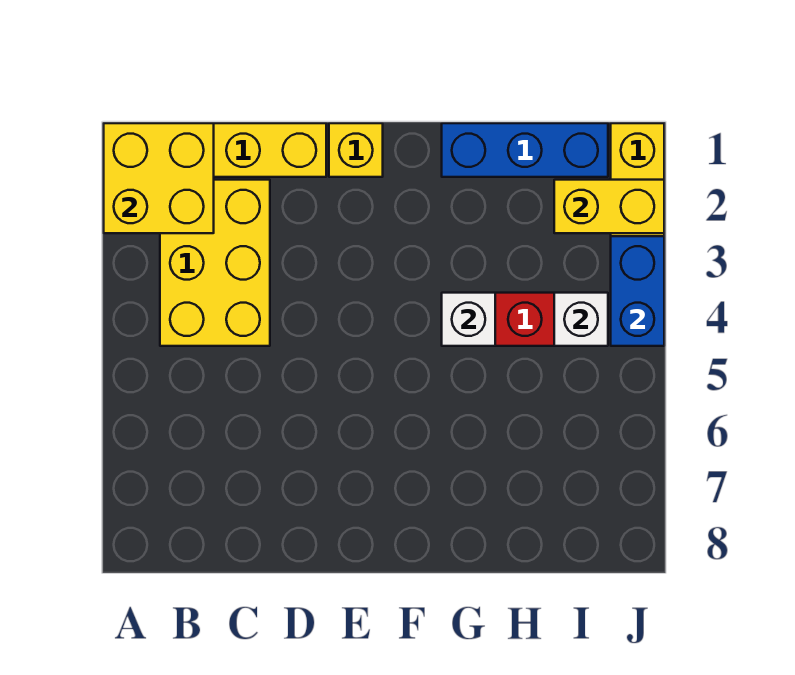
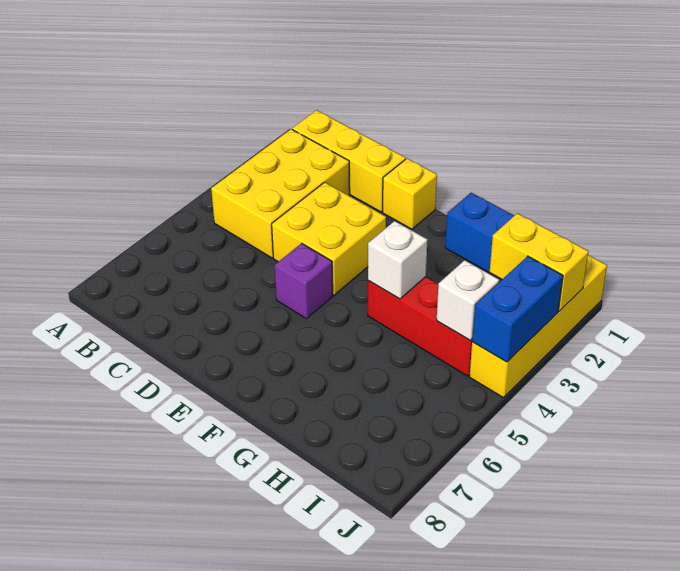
yellow 2x2 brick [104,123,214,233] -> yellow 2x2 brick moved to [272,182,386,295]
none -> purple 1x1 brick [275,243,333,319]

